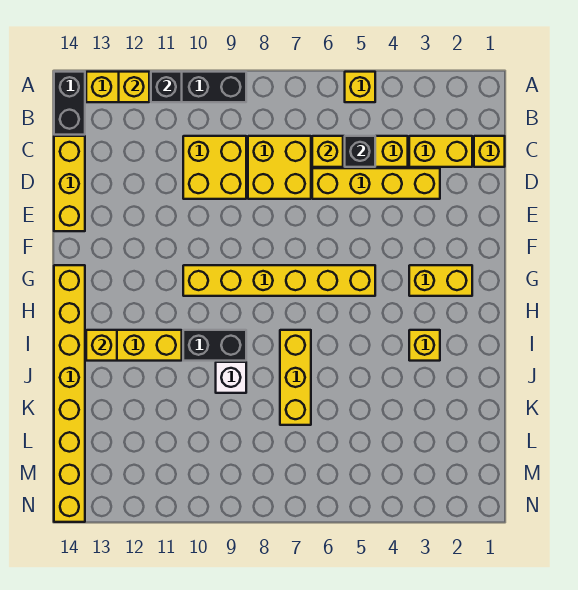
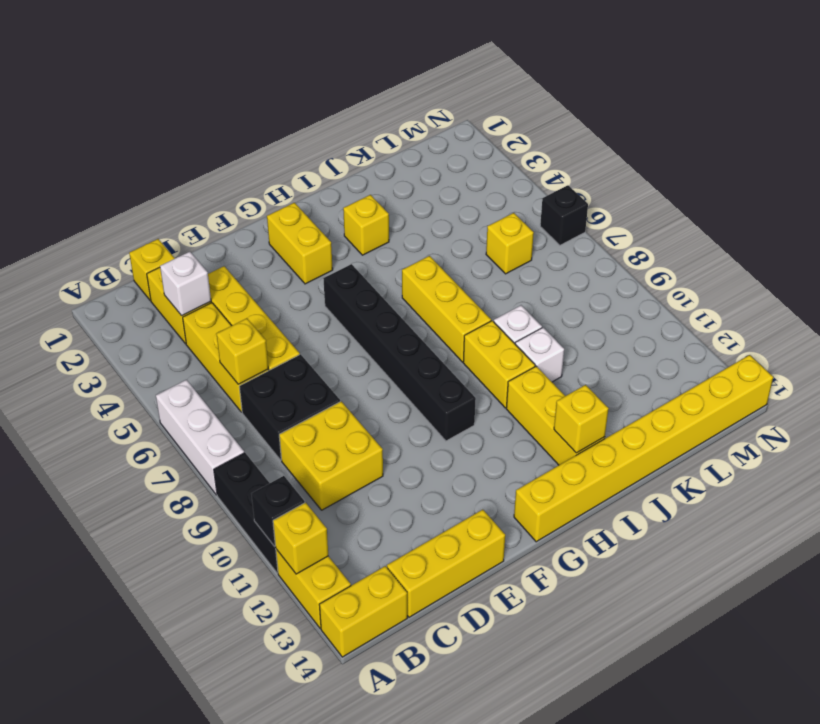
yellow 1x1 brick [345,72,375,102] -> yellow 1x1 brick moved to [486,213,534,274]
none -> white 1x3 brick [156,380,244,495]
black 1x2 brick [54,72,85,135] -> yellow 1x2 brick [319,566,407,657]
none -> white 1x1 brick [160,252,211,316]
black 1x1 brick [345,136,375,167] -> black 1x1 brick moved to [540,185,588,245]
yellow 2x2 brick [248,136,311,199] -> black 2x2 brick [239,354,340,460]
yellow 1x6 brick [183,265,375,296] -> black 1x6 brick [323,264,476,441]
yellow 1x3 brick [280,330,311,425] -> yellow 1x3 brick turned to [402,256,491,362]
black 1x2 brick [183,330,246,361] -> yellow 1x2 brick [463,321,535,408]
none -> white 1x1 brick [515,328,564,382]

